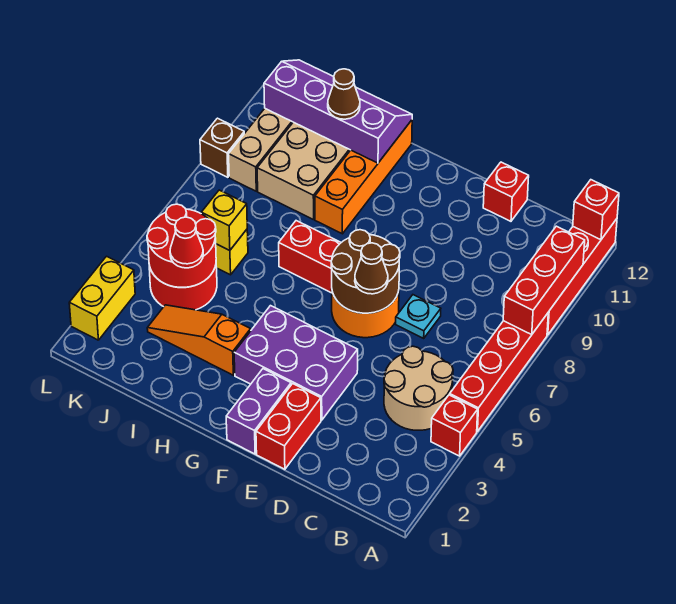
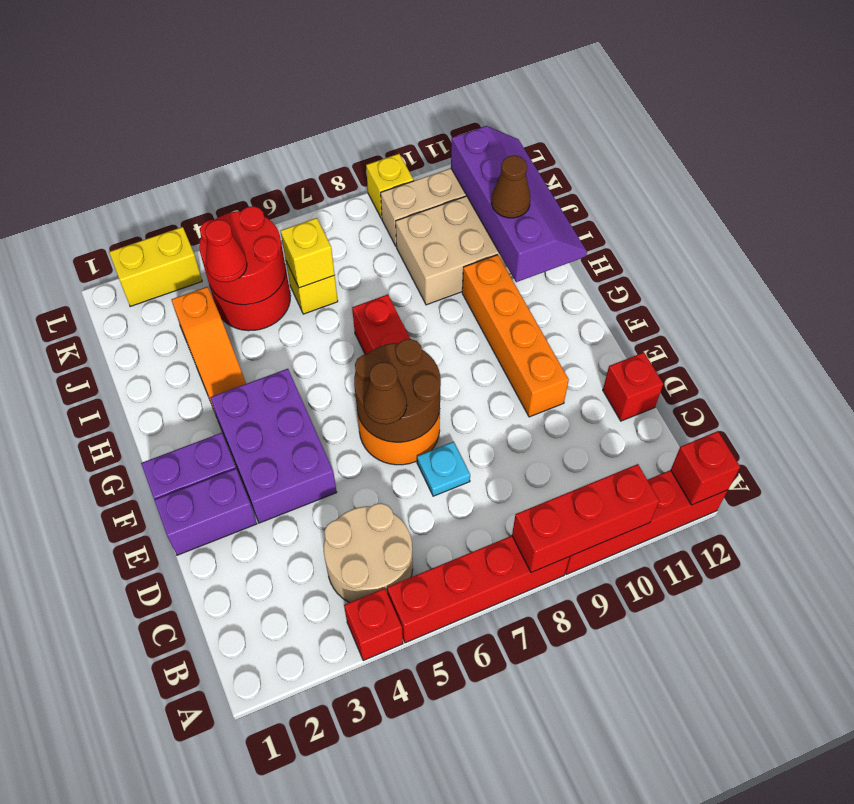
red 1x2 brick [256,384,321,469] -> purple 1x2 brick [154,469,257,555]
orange 1x3 slope [147,305,251,375] -> orange 1x3 slope turned to [171,287,246,412]
orange 1x4 brick [315,120,412,234] -> orange 1x4 brick turned to [462,255,569,417]
brown 1x1 brick [200,118,244,177] -> yellow 1x1 brick [366,154,414,219]

